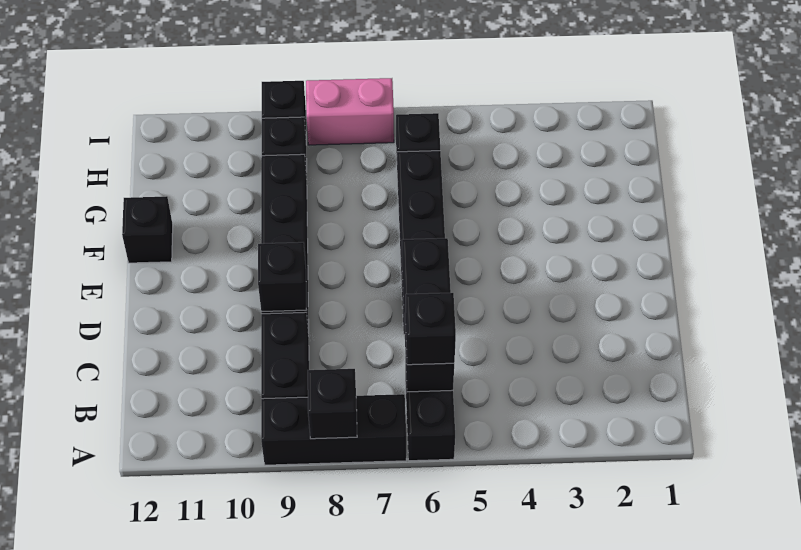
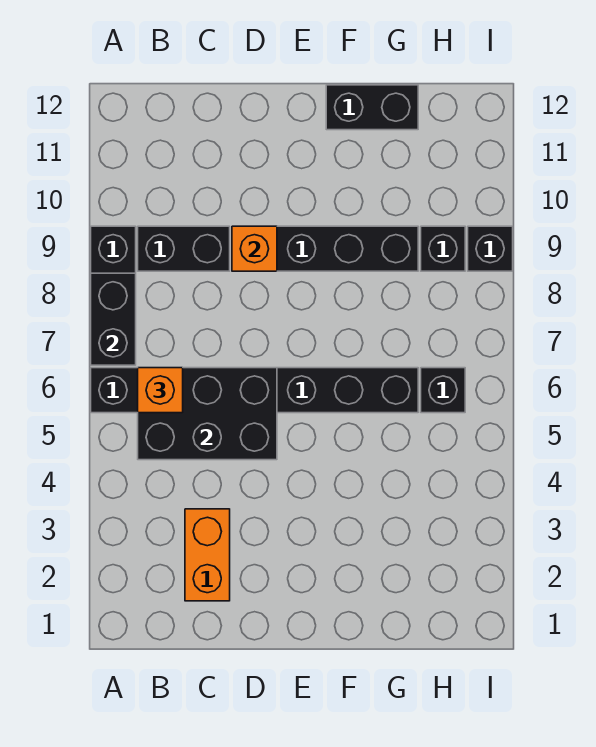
black 1x1 brick [308,369,357,439] -> black 1x2 brick [91,273,136,365]
black 1x3 brick [402,238,454,392] -> black 2x3 brick [138,368,277,460]
black 1x1 brick [405,293,456,365] -> orange 1x1 brick [138,368,183,413]
none -> orange 1x2 brick [185,509,230,601]
black 1x1 brick [258,242,306,312] -> orange 1x1 brick [232,226,277,271]
black 1x1 brick [122,196,173,263] -> black 1x2 brick [326,85,418,130]
pink 1x2 brick [306,78,394,145] -> none

